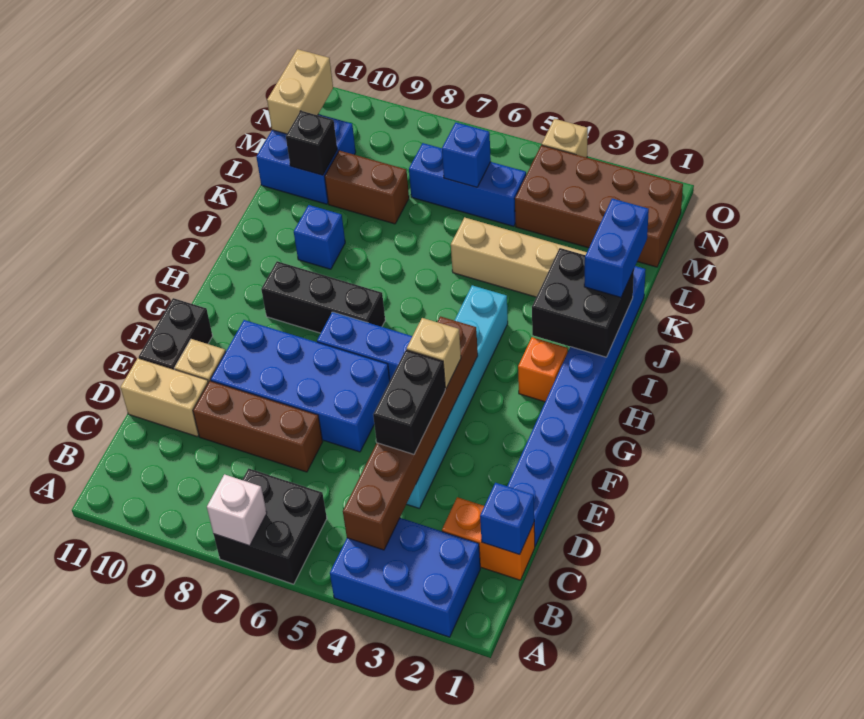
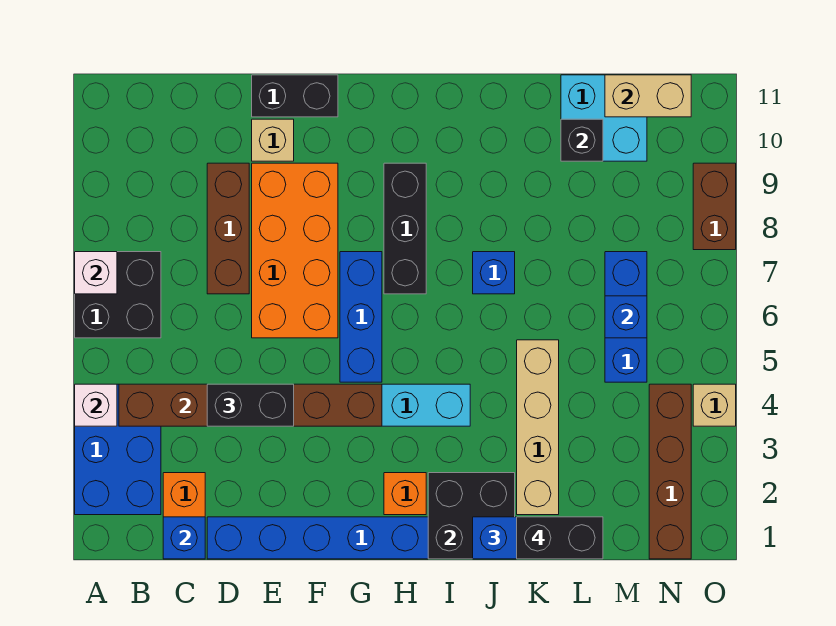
none -> white 1x1 brick [75,384,117,426]
tan 1x2 brick [121,358,208,437] -> none
blue 2x4 brick [211,320,390,452] -> orange 2x4 brick [252,163,338,338]
tan 1x1 brick [407,318,461,388] -> none
blue 1x1 brick [294,205,345,269] -> blue 1x1 brick moved to [473,252,515,294]
none -> black 1x2 brick [517,517,603,559]
brown 1x2 brick [325,151,409,224] -> brown 1x2 brick moved to [693,163,736,250]
blue 2x2 brick [256,114,356,204] -> cyan 2x2 brick [561,75,647,161]
brown 2x4 brick [515,145,683,267] -> brown 1x4 brick [649,384,691,559]

